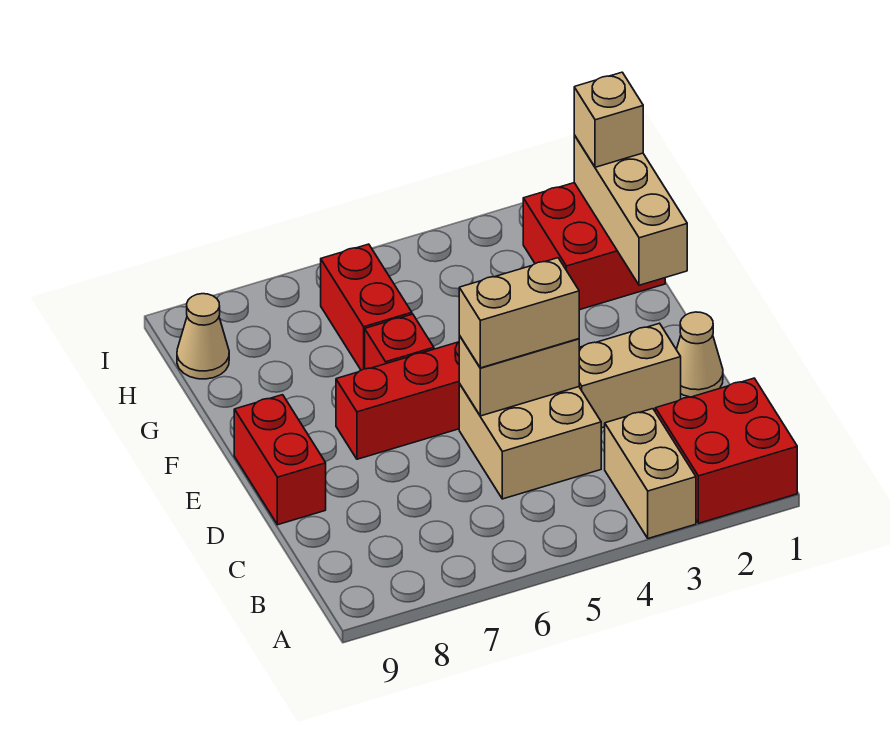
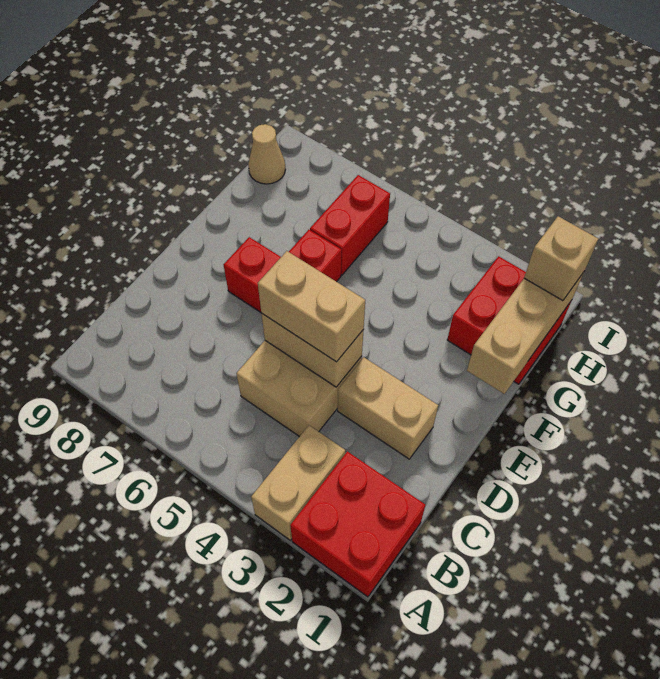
tan 1x1 cone [676,312,723,397] -> none
red 1x2 brick [234,395,326,525] -> none

